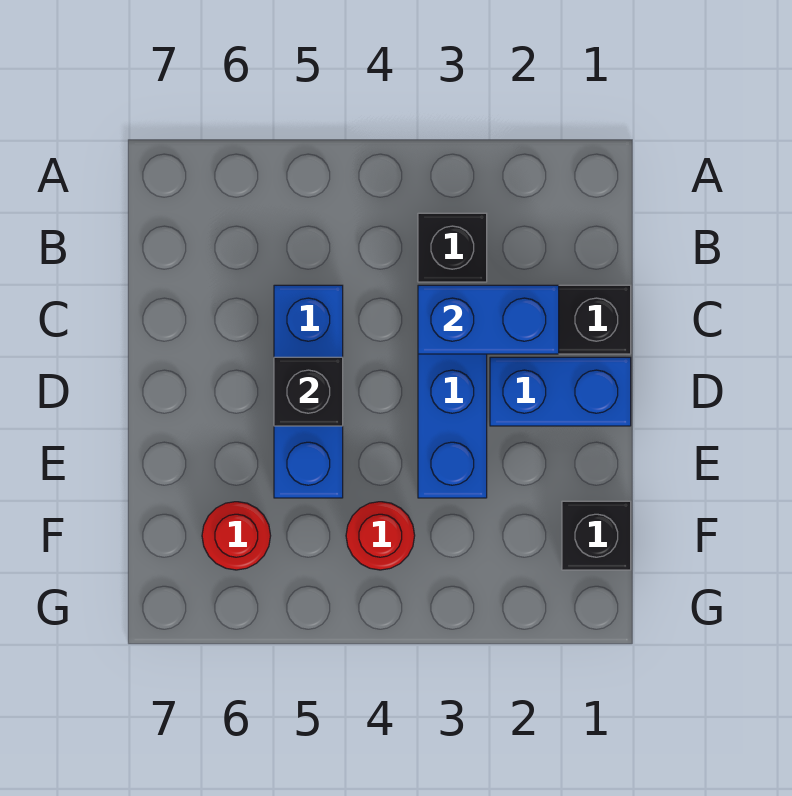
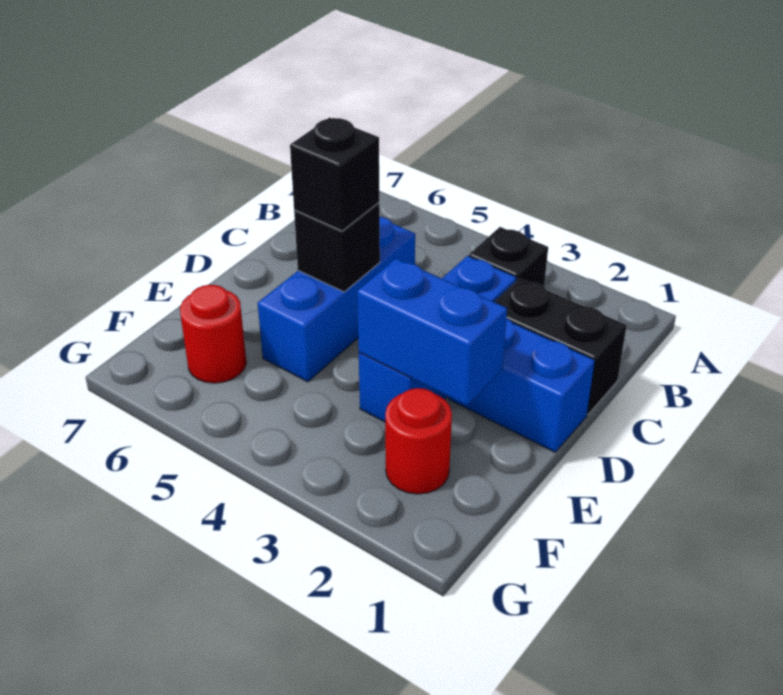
blue 1x2 brick [418,285,559,354] -> blue 1x2 brick moved to [357,258,507,406]
black 1x1 brick [562,501,631,570] -> black 1x1 brick moved to [290,118,379,231]
red 1x1 round brick [346,502,415,570] -> red 1x1 round brick moved to [385,388,452,494]

